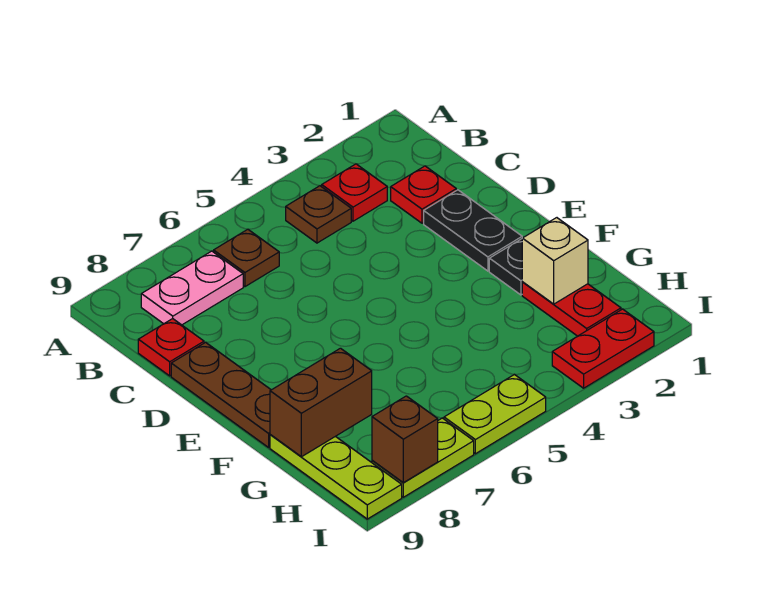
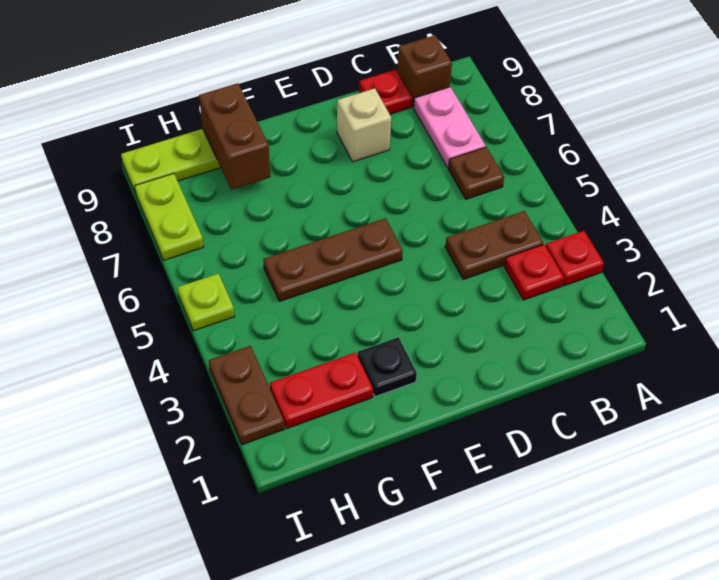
brown 1x1 plate [286,186,351,243] -> brown 1x2 plate [445,211,543,279]
red 1x1 plate [391,166,456,223] -> red 1x1 plate moved to [546,231,604,286]
black 1x2 plate [424,190,522,271] -> none
brown 1x3 plate [171,342,271,447] -> brown 1x3 plate moved to [263,218,403,301]
tan 1x1 brick [522,218,588,304] -> tan 1x1 brick moved to [337,88,391,162]
red 1x2 plate [552,309,654,388] -> brown 1x2 plate [209,346,284,445]
lime 1x2 plate [444,374,546,454] -> lime 1x1 plate [178,274,235,331]
brown 1x1 brick [372,396,438,483] -> brown 1x1 brick moved to [397,35,452,107]

